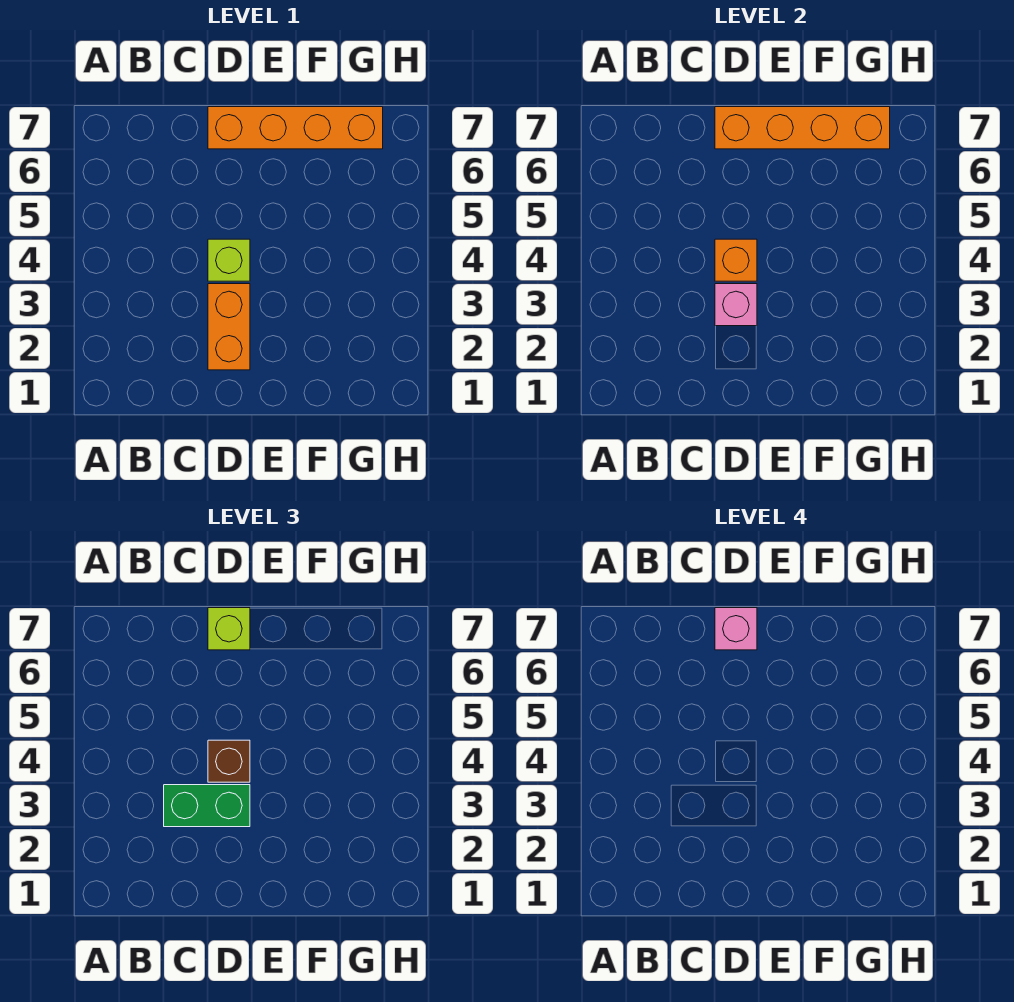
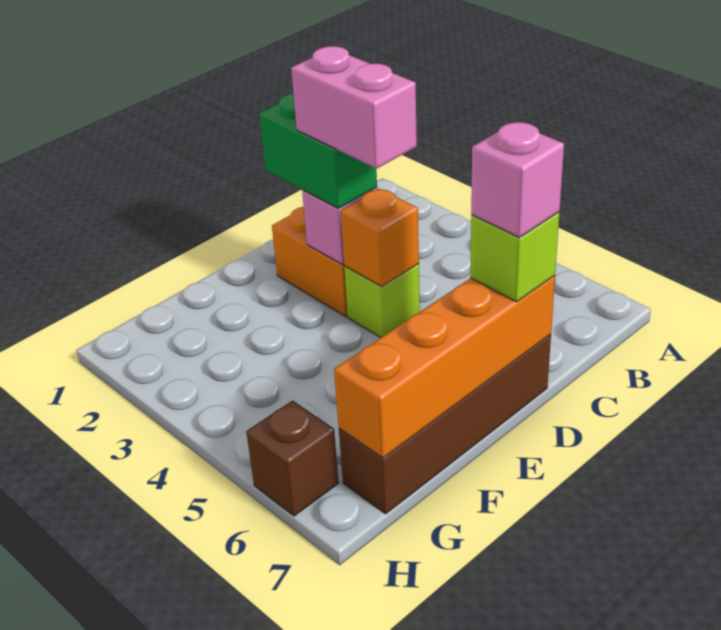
green 1x2 brick [164,785,250,827] -> green 1x2 brick turned to [259,93,377,208]
none -> pink 1x2 brick [291,46,417,169]
brown 1x1 brick [208,740,250,782] -> brown 1x1 brick moved to [246,400,339,516]
orange 1x4 brick [208,107,383,149] -> brown 1x4 brick [339,334,551,514]

